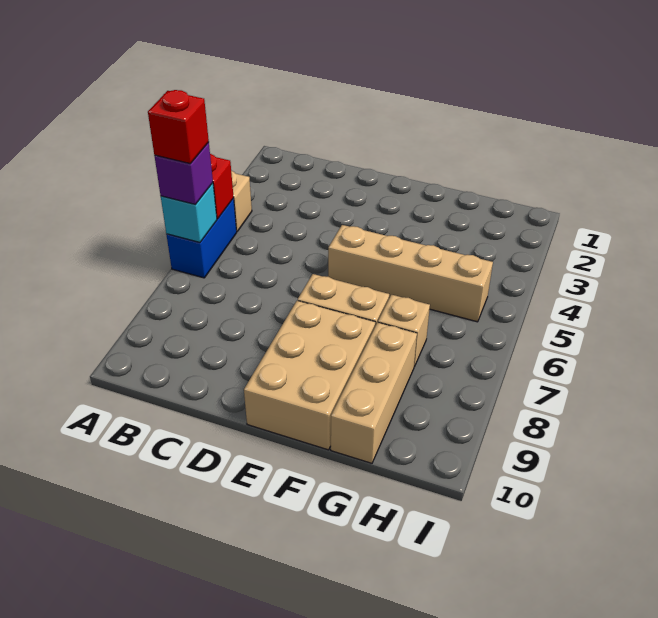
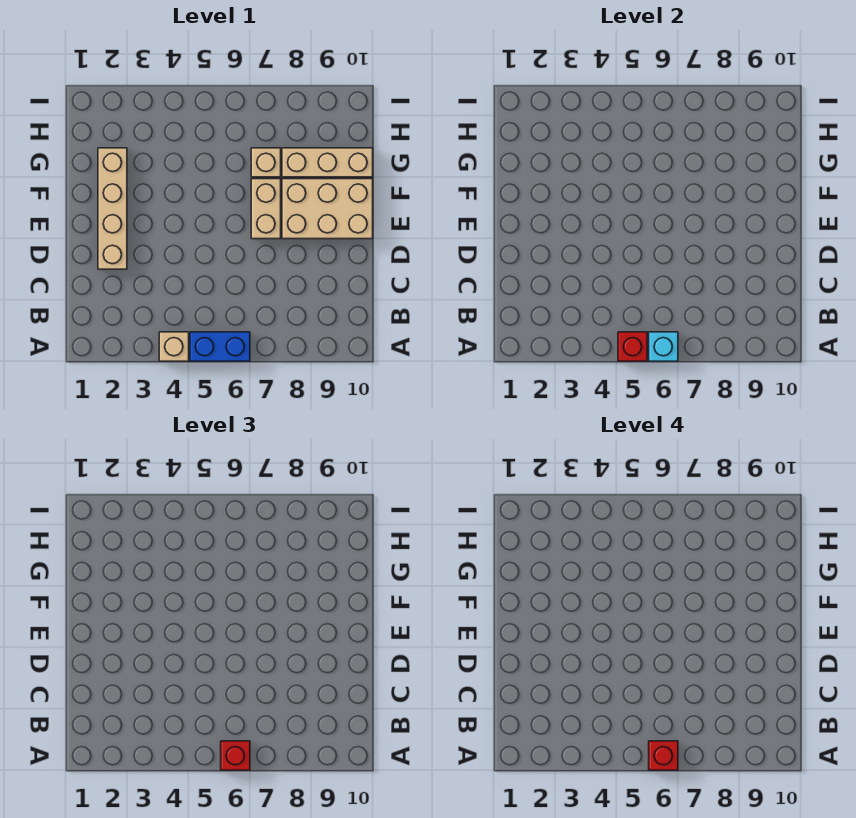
purple 1x1 brick [155,142,213,204] -> red 1x1 brick [221,741,250,770]
tan 1x4 brick [328,225,493,322] -> tan 1x4 brick moved to [98,148,127,269]

